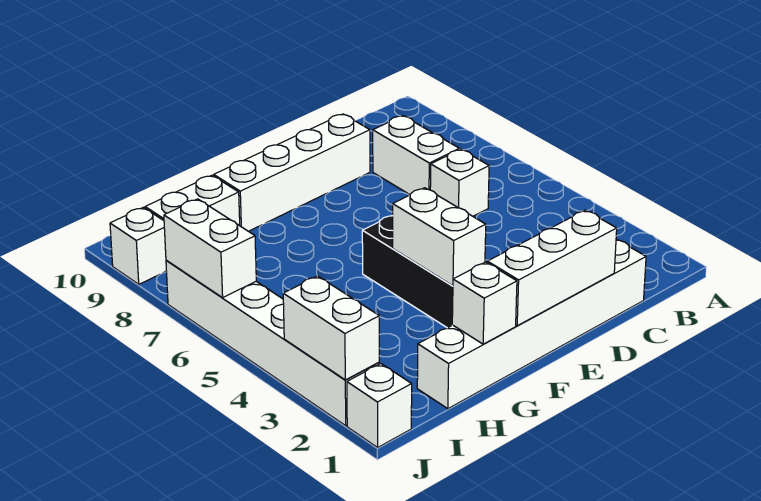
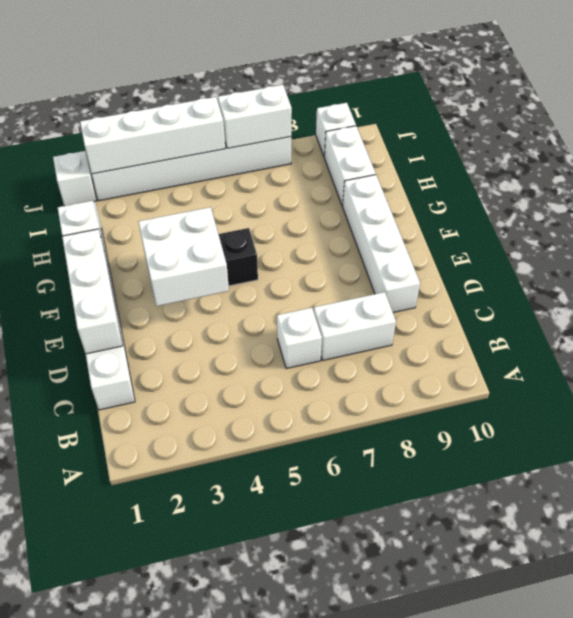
white 1x2 brick [393,188,486,286] -> white 2x2 brick [138,207,229,306]
white 1x2 brick [283,276,379,380] -> white 1x4 brick [80,97,225,174]

